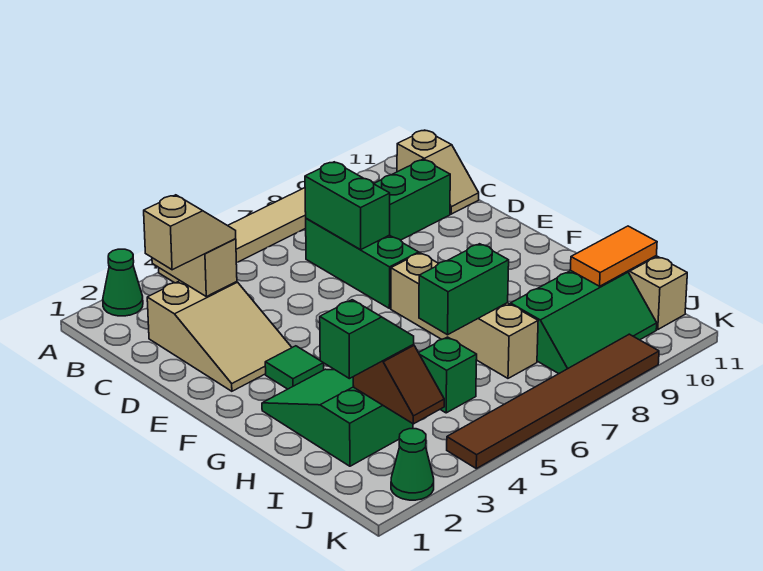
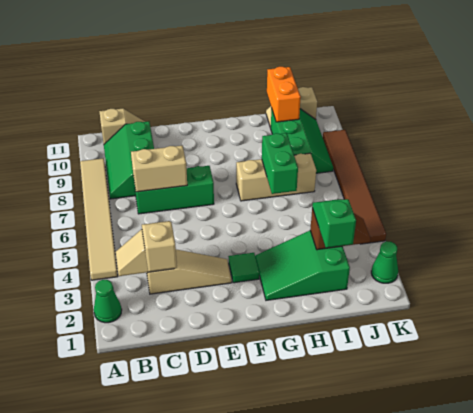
tan 2x3 slope [147,281,292,391] -> tan 1x3 slope [147,249,232,294]
green 1x2 brick [305,162,390,250] -> tan 1x2 brick [131,146,187,192]
tan 1x4 brick [391,253,538,378] -> tan 1x3 brick [236,153,316,201]
green 1x1 brick [419,337,477,413] -> none
orange 1x2 tile [570,226,657,286] -> orange 1x2 brick [267,67,301,122]

